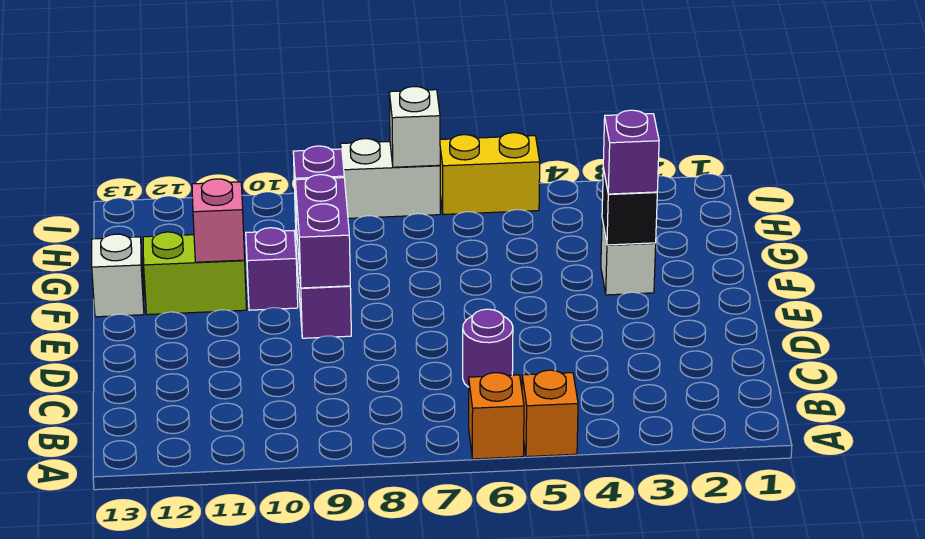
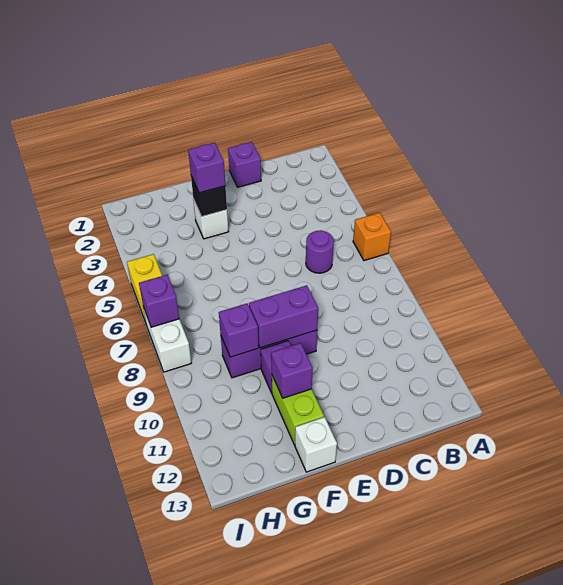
orange 1x1 brick [522,370,578,457] -> none
none -> purple 1x1 brick [228,142,261,187]
pink 1x1 brick [192,179,245,262] -> purple 1x1 brick [271,343,313,398]
white 1x1 brick [389,87,440,167] -> purple 1x1 brick [139,275,179,327]

